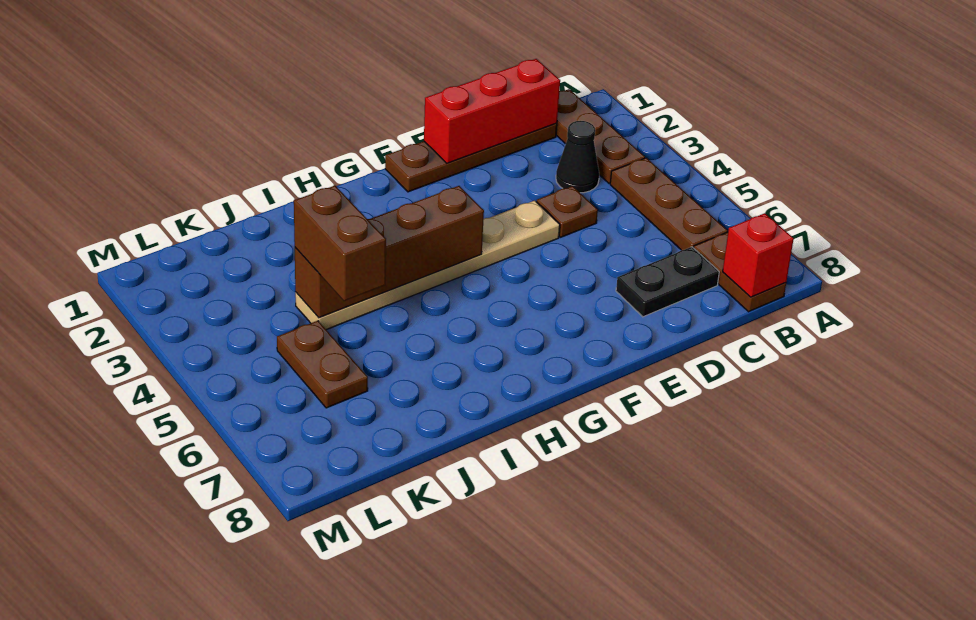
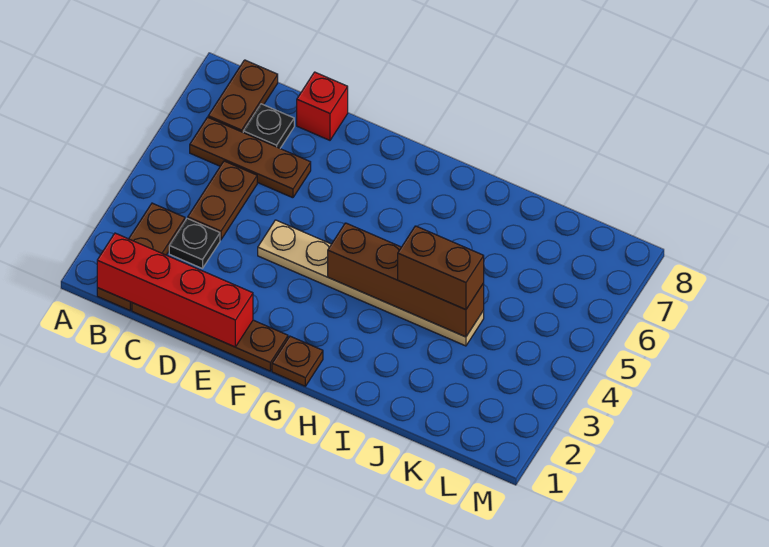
brown 1x3 plate [610,158,728,250] -> brown 1x3 plate turned to [190,117,311,198]
red 1x1 brick [723,213,794,297] -> red 1x1 brick moved to [297,72,348,140]
red 1x3 brick [424,59,560,163] -> red 1x4 brick [97,233,253,347]
black 1x1 cone [556,121,599,193] -> black 1x1 plate [169,218,220,269]
black 1x2 plate [616,247,719,317] -> black 1x1 plate [243,104,294,148]
brown 1x1 plate [537,186,598,237] -> brown 1x1 plate moved to [272,336,323,386]
brown 1x2 brick [294,186,386,301] -> brown 1x2 brick turned to [398,226,484,310]
brown 1x2 plate [277,321,368,408] -> brown 1x2 plate moved to [188,161,257,240]

